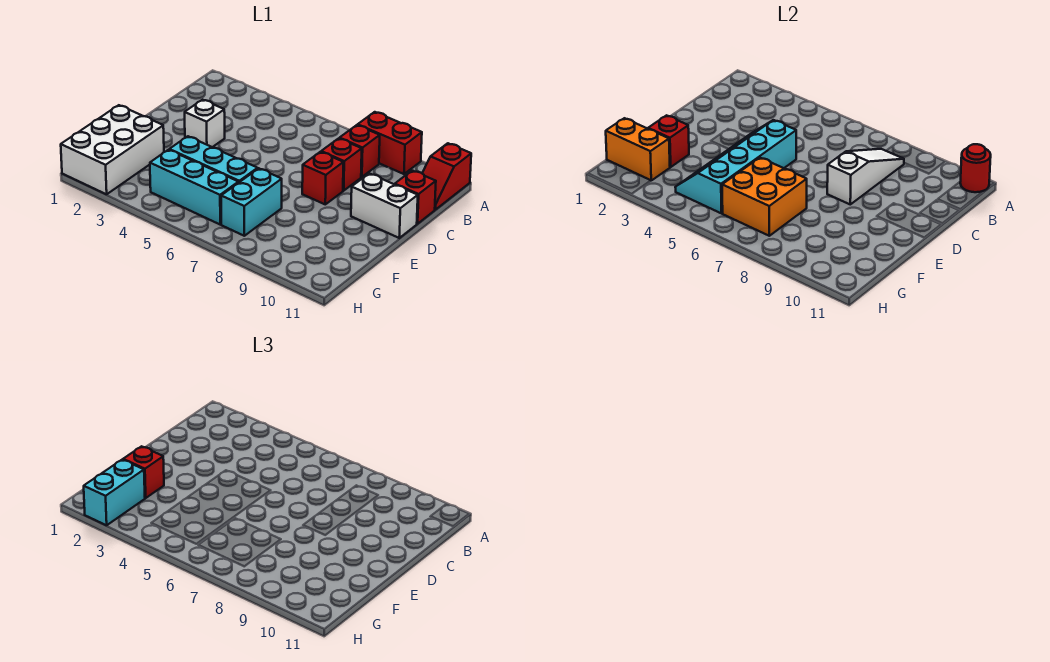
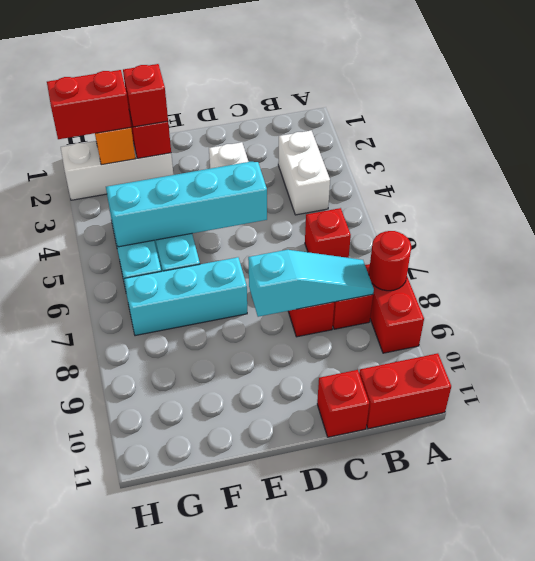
red 1x2 slope [422,143,471,210] -> red 1x2 brick [359,353,451,429]
red 1x1 round brick [960,144,991,192] -> red 1x1 round brick moved to [369,231,411,291]
white 1x3 slope [827,149,904,204] -> cyan 1x3 slope [248,250,374,317]
red 1x1 brick [302,152,343,204] -> red 1x1 brick moved to [305,208,351,258]
white 1x2 brick [351,173,418,238] -> white 1x2 brick moved to [278,131,330,215]
white 2x3 brick [61,105,164,194] -> white 1x3 brick [61,141,173,200]
orange 2x2 brick [722,158,807,236] -> none
cyan 1x2 brick [221,168,282,236] -> cyan 1x3 brick [124,257,247,336]
cyan 1x2 brick [84,460,145,525] -> red 1x2 brick [47,70,131,139]

